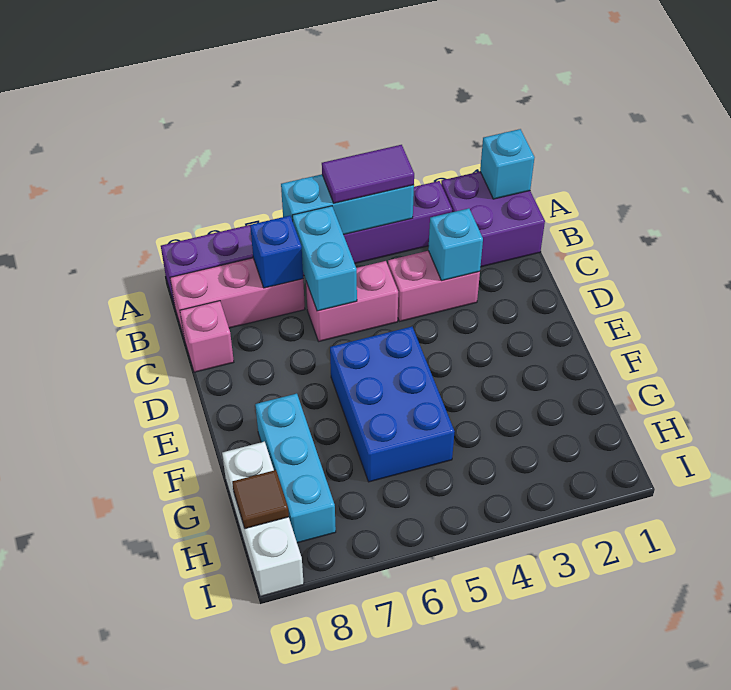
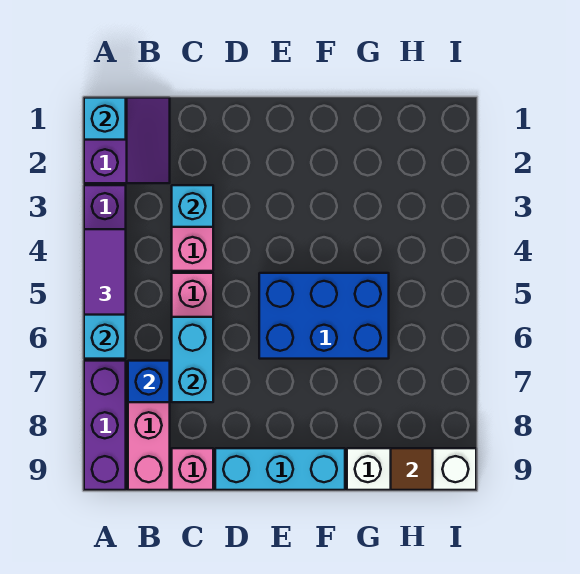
purple 2x2 brick [441,172,545,267] -> purple 2x2 slope [84,98,170,183]
cyan 1x2 brick [292,206,357,311] -> cyan 1x2 brick turned to [172,317,213,402]
cyan 1x3 brick [255,394,336,543] -> cyan 1x3 brick moved to [215,448,345,490]

